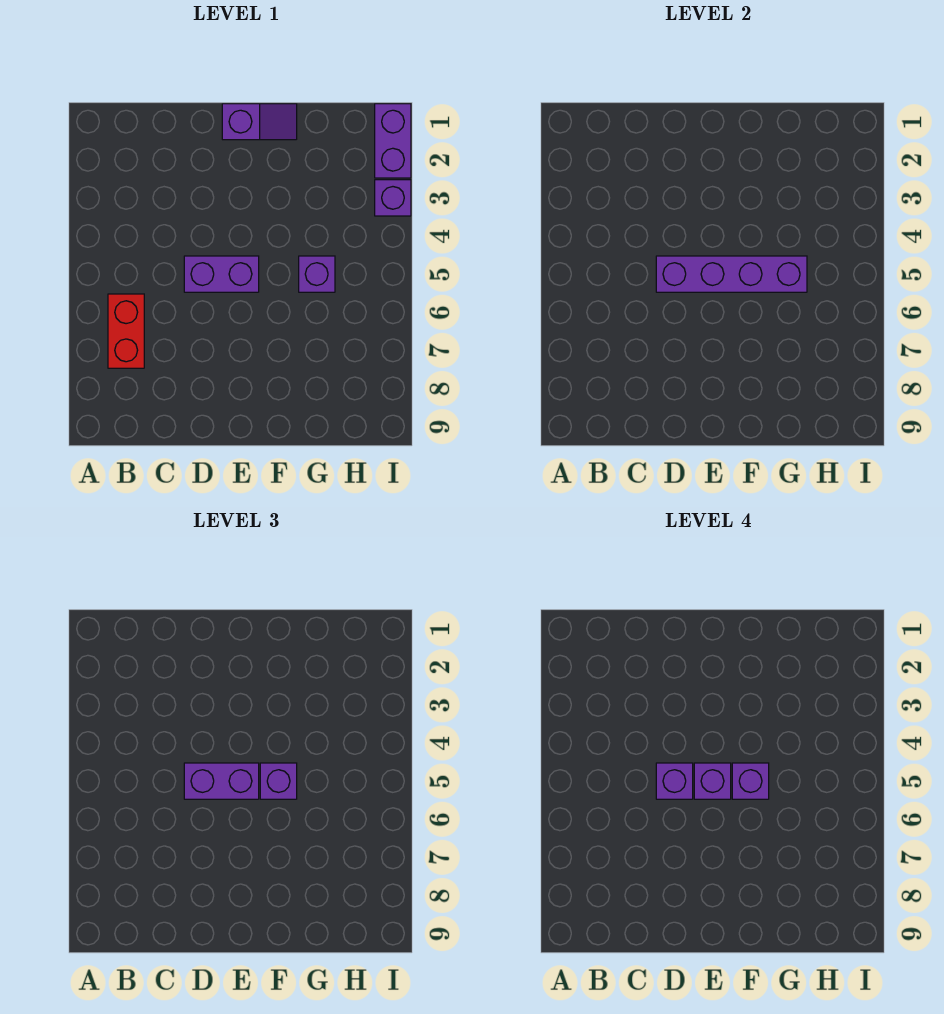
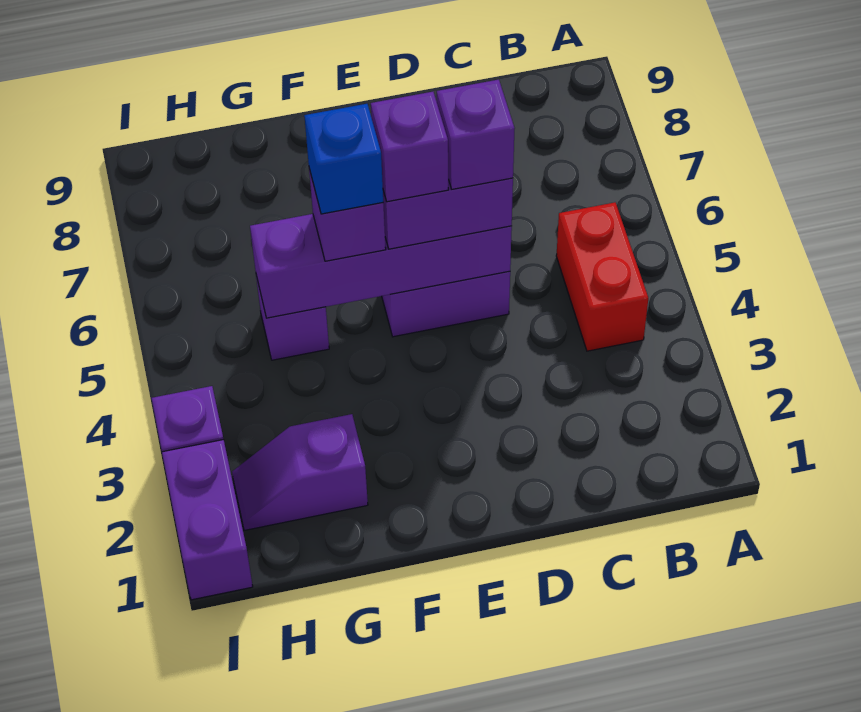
red 1x2 brick [108,294,144,368] -> red 1x2 brick moved to [556,203,648,351]
purple 1x2 slope [222,104,297,140] -> purple 1x2 slope moved to [232,414,368,530]
purple 1x1 brick [732,763,769,799] -> blue 1x1 brick [304,104,383,214]

